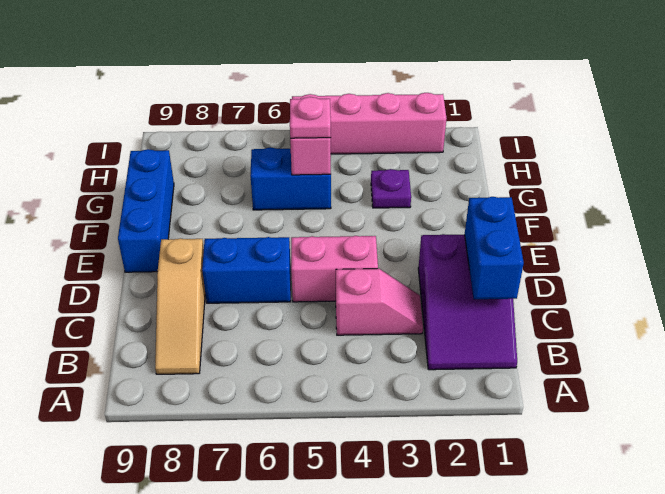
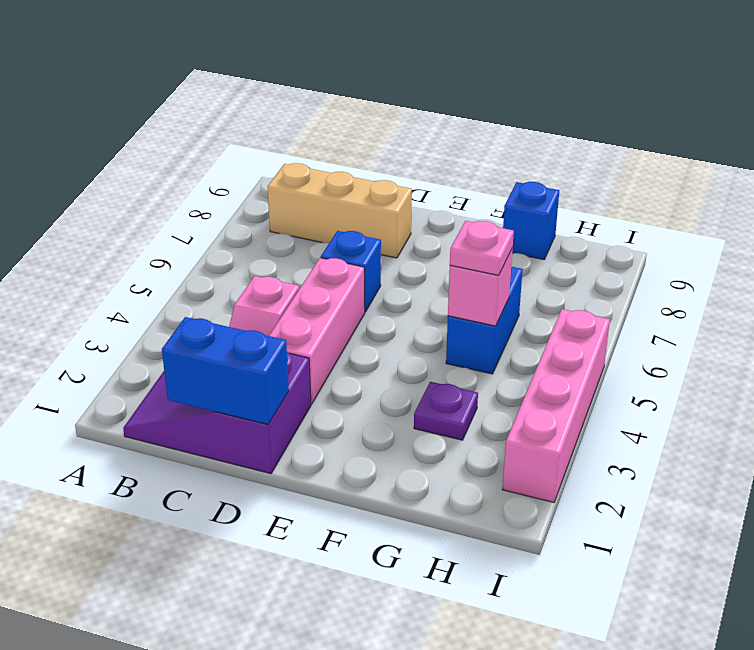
tan 1x3 slope [155,238,205,374] -> tan 1x3 brick [268,163,412,258]
pink 1x2 brick [291,236,378,302] -> pink 1x3 brick [269,258,365,404]
blue 1x2 brick [202,237,291,303] -> blue 1x1 brick [321,231,381,312]
blue 1x3 brick [118,149,174,272] -> blue 1x1 brick [503,182,559,260]

